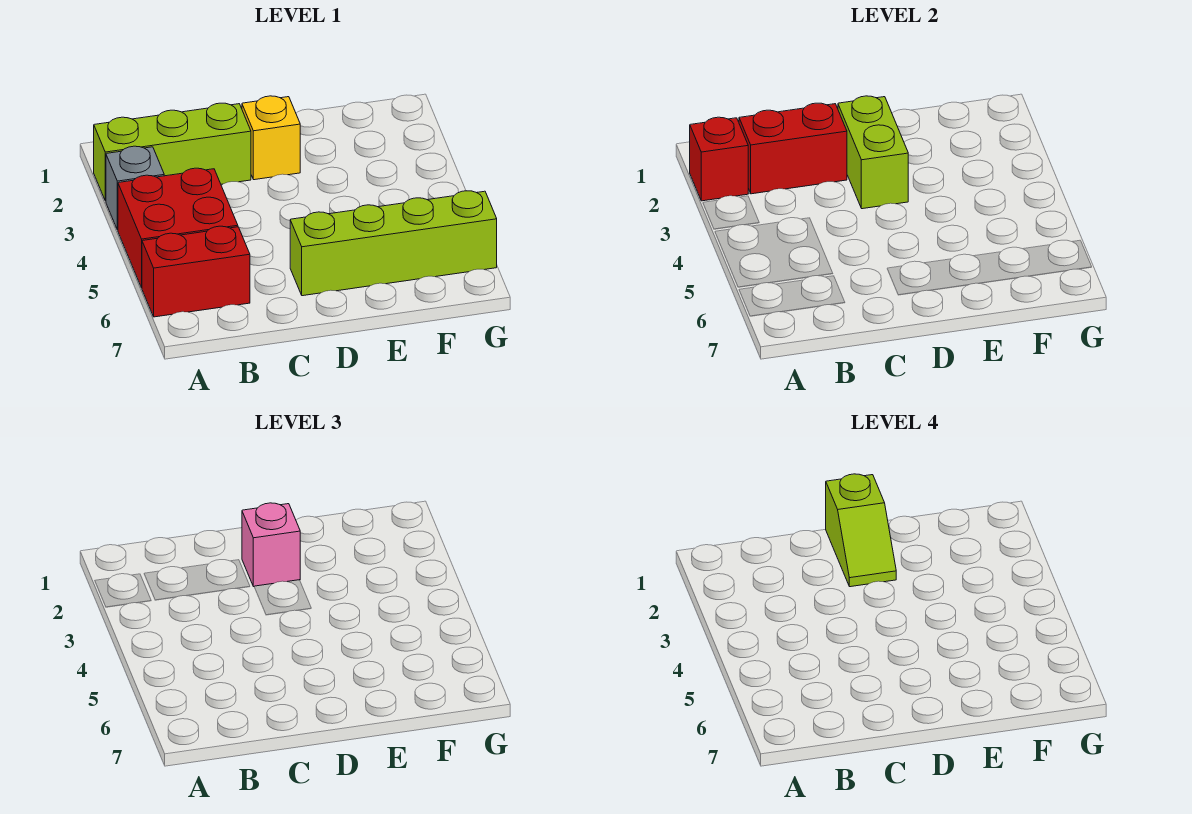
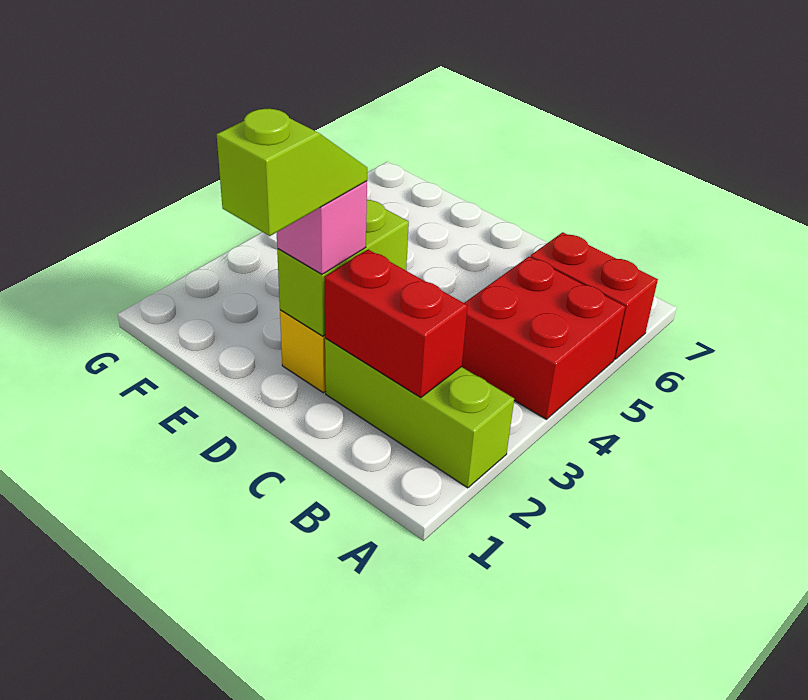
red 1x1 brick [690,117,749,201] -> none
grey 1x1 brick [106,146,164,230] -> none
lime 1x4 brick [290,191,497,296] -> none

